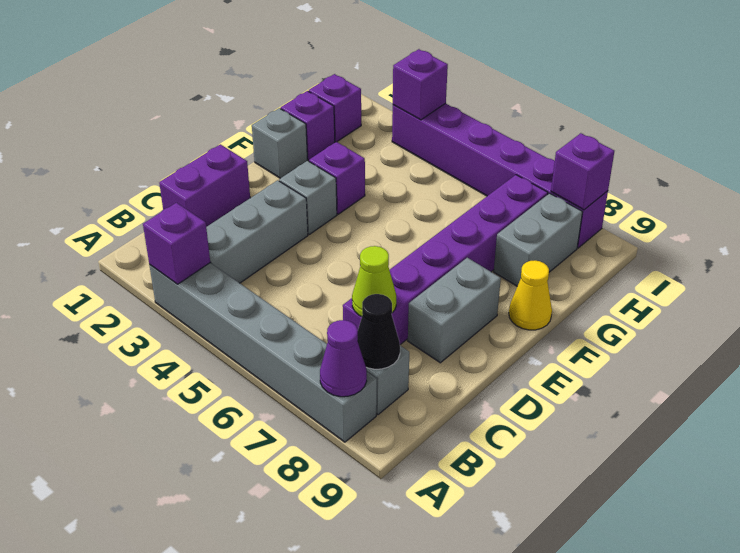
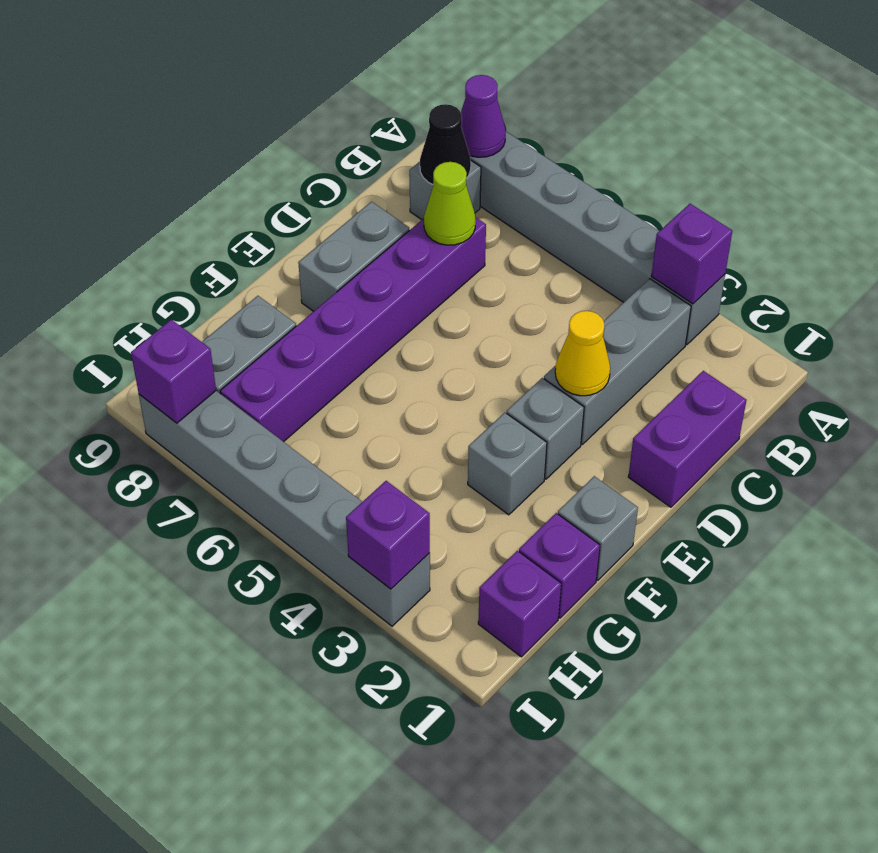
purple 1x1 brick [309,142,365,214] -> grey 1x1 brick [468,413,547,515]
yellow 1x1 cone [509,260,552,330] -> yellow 1x1 cone moved to [555,311,610,396]
purple 1x6 brick [392,103,608,248] -> grey 1x6 brick [139,391,430,626]

